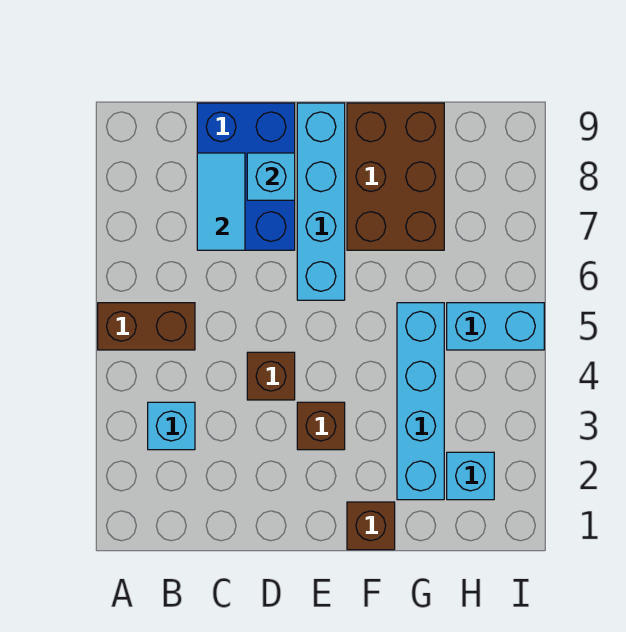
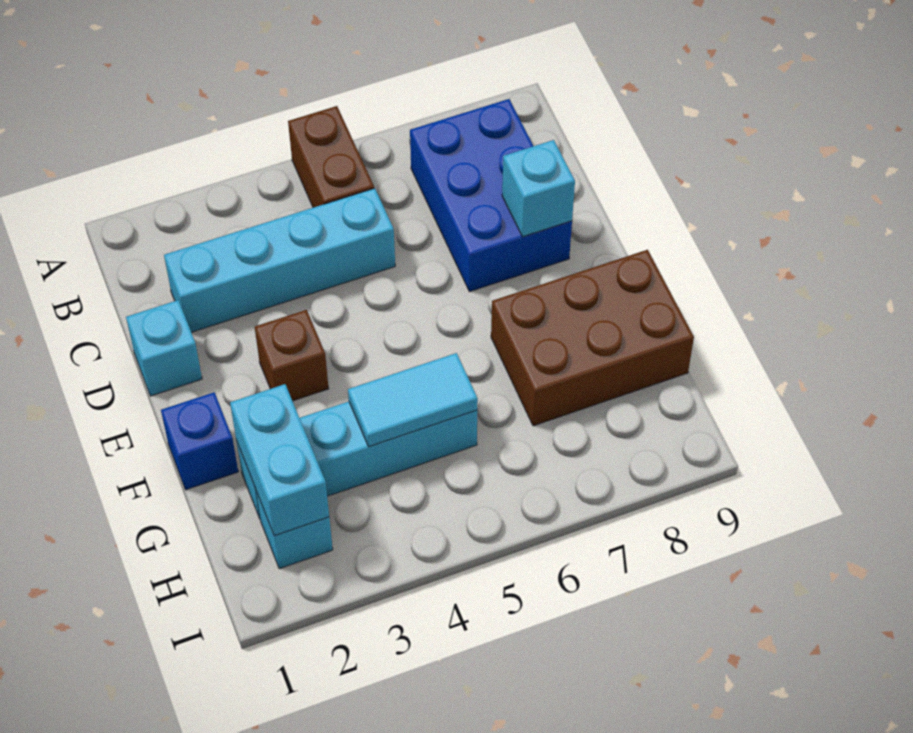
cyan 1x1 brick [148,402,195,450] -> cyan 1x1 brick moved to [126,300,202,396]
blue 2x3 brick [197,103,295,250] -> blue 2x3 brick turned to [410,99,572,292]
cyan 1x2 tile [197,153,245,250] -> cyan 1x2 tile moved to [348,353,478,447]
brown 1x1 brick [247,352,295,400] -> none
cyan 1x4 brick [297,103,345,300] -> cyan 1x4 brick moved to [164,188,395,332]
brown 1x1 brick [347,502,395,550] -> blue 1x1 brick [161,392,238,490]
cyan 1x2 brick [447,303,544,350] -> cyan 1x2 brick moved to [230,384,329,536]

